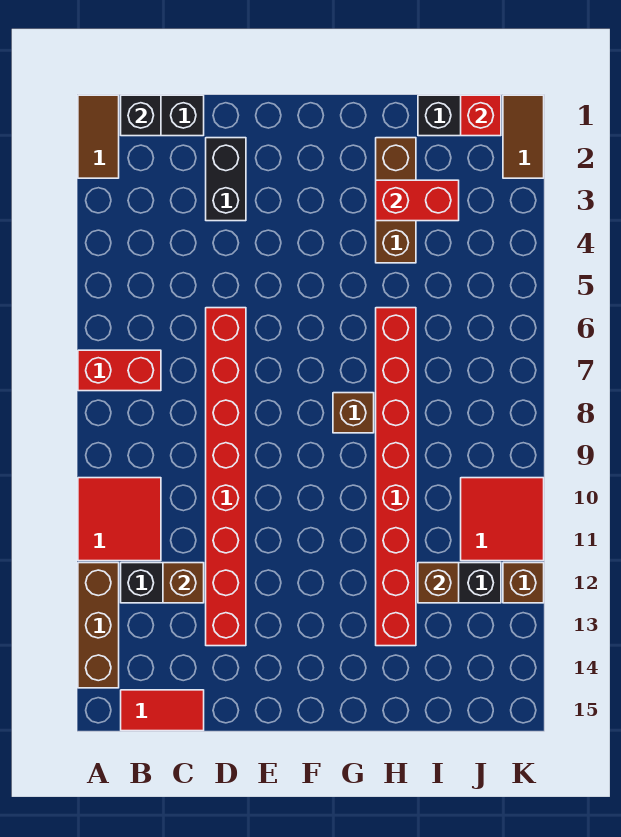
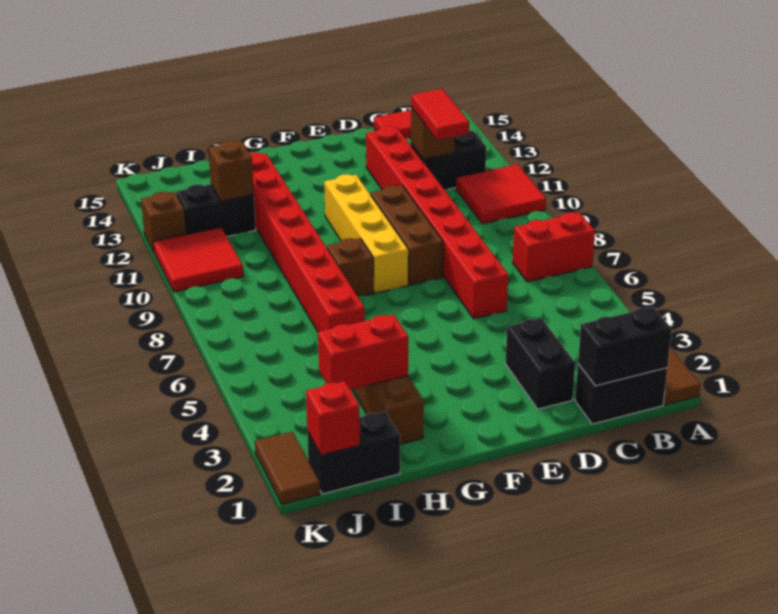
brown 1x3 brick [78,563,119,688] -> brown 1x3 brick moved to [371,185,443,285]
black 1x1 brick [121,95,161,136] -> black 1x2 brick [578,307,672,386]
none -> red 1x2 tile [411,89,469,140]
none -> yellow 1x4 brick [324,174,408,293]

